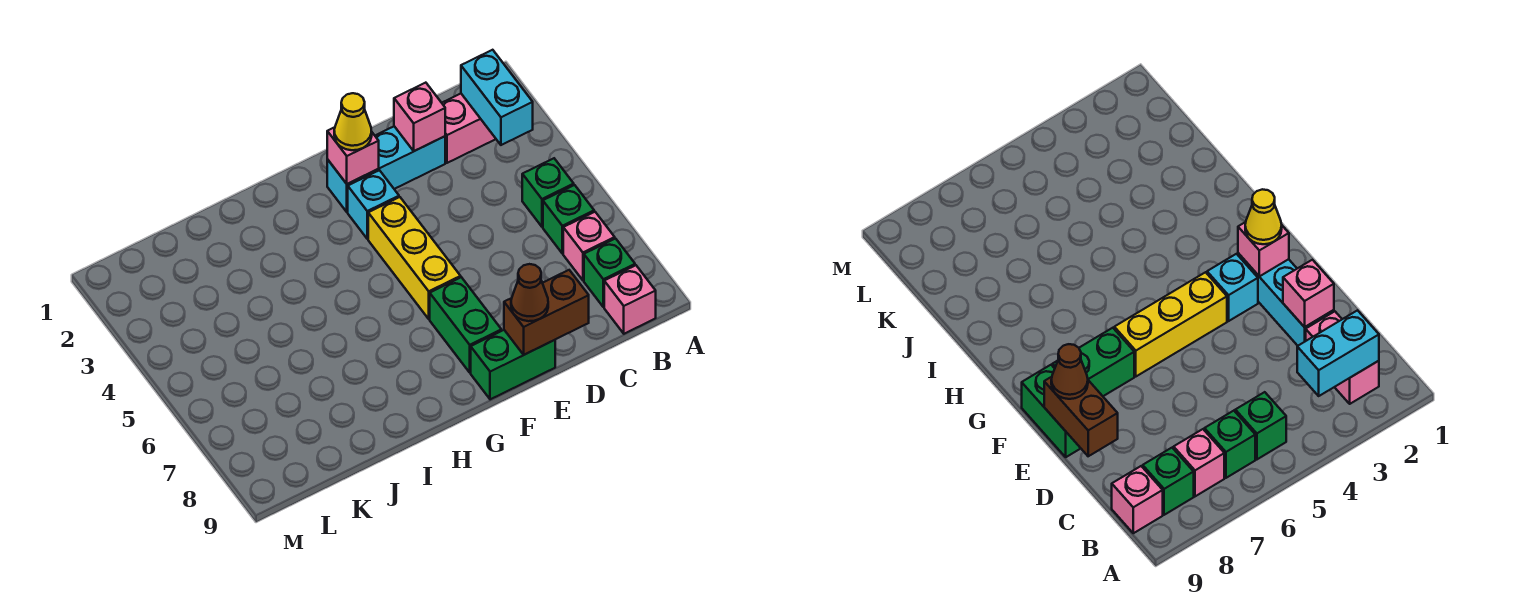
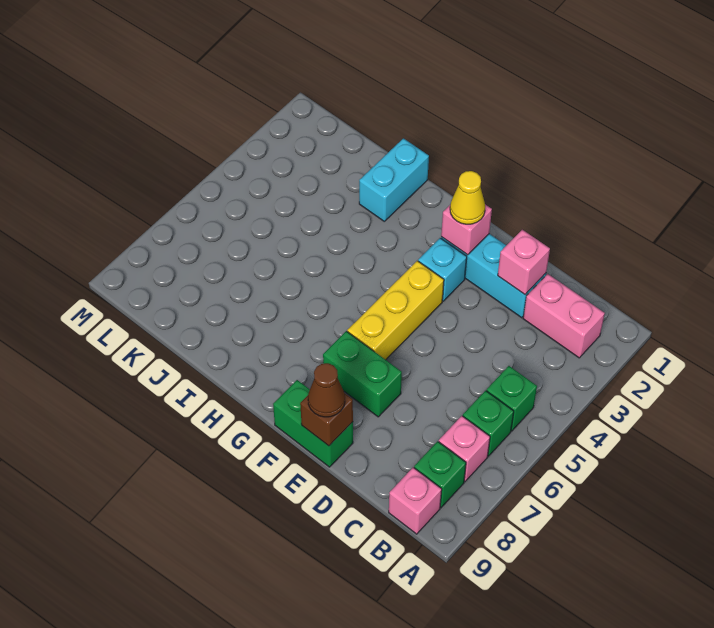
cyan 1x2 brick [461,50,533,145] -> cyan 1x2 brick moved to [359,138,429,221]
brown 1x2 brick [504,270,589,355] -> brown 1x1 brick [300,394,353,446]
green 1x2 brick [430,277,501,372] -> green 1x2 brick turned to [323,331,402,417]

